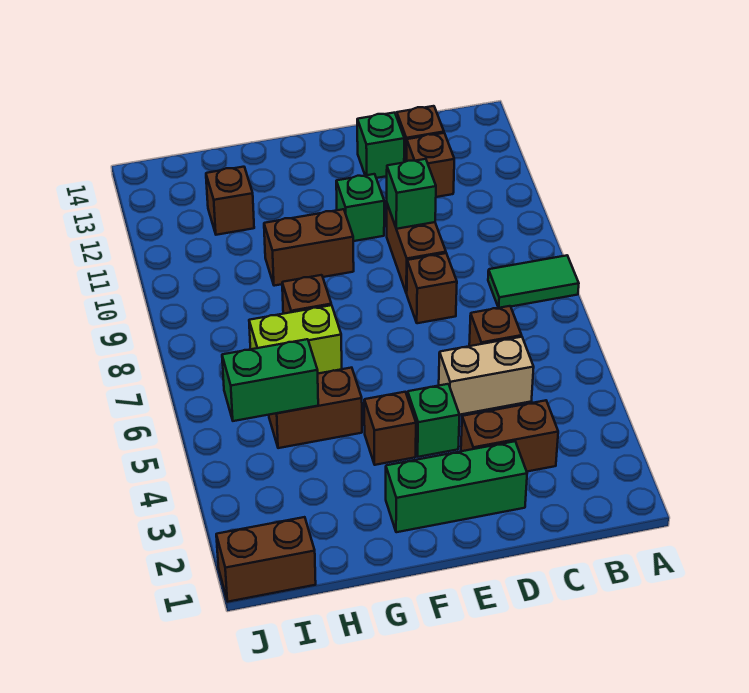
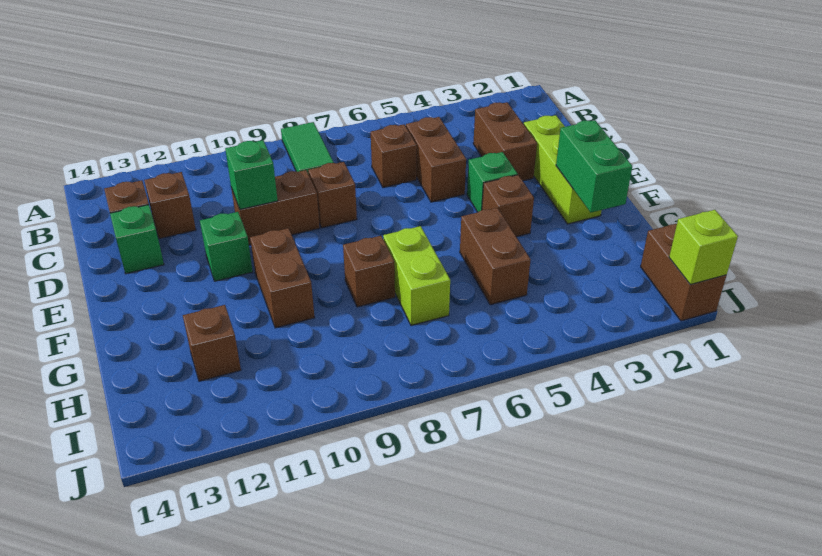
tan 1x2 brick [439,337,534,415] -> brown 1x2 brick [406,117,466,202]
green 1x3 brick [386,441,527,532] -> lime 1x3 brick [524,115,602,224]
green 1x2 brick [222,339,318,421] -> green 1x2 brick moved to [556,120,632,212]
none -> lime 1x1 brick [669,210,738,284]

